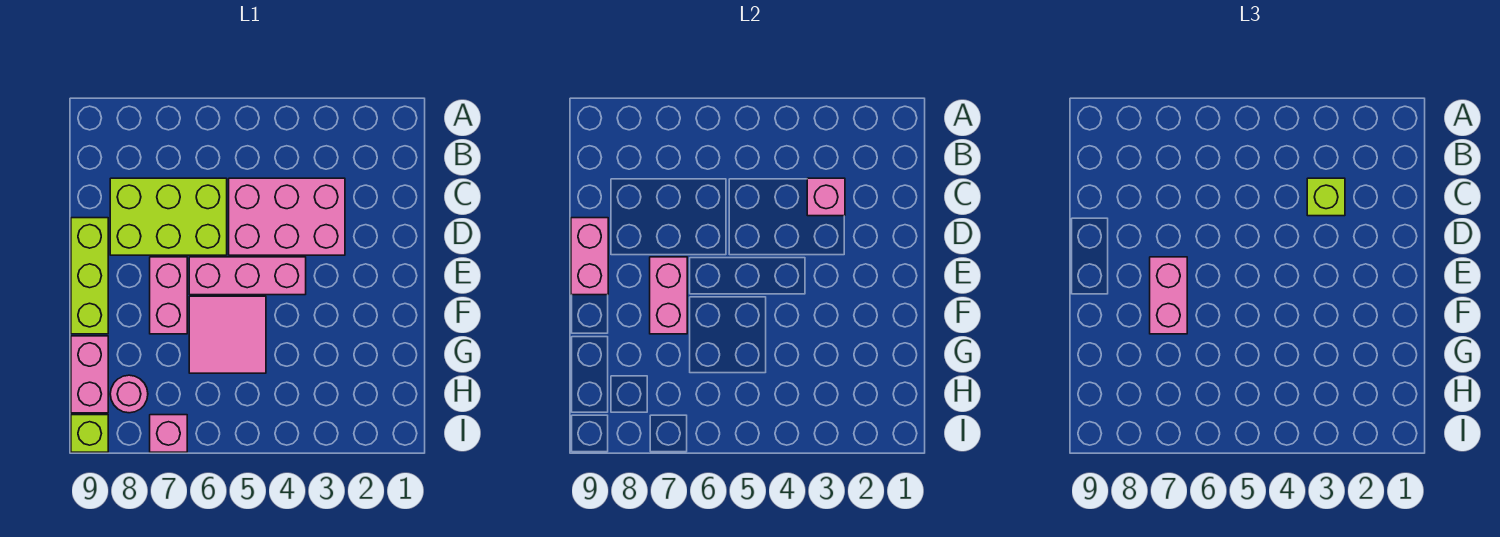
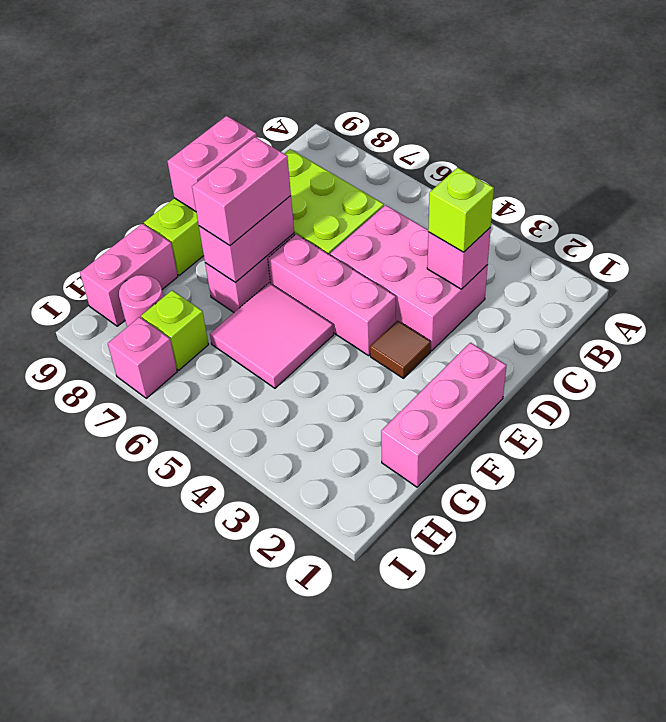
none -> pink 1x3 brick [381,343,507,487]
none -> brown 1x1 tile [370,321,431,378]
lime 1x1 brick [71,415,108,452] -> lime 1x1 brick moved to [141,290,209,370]

